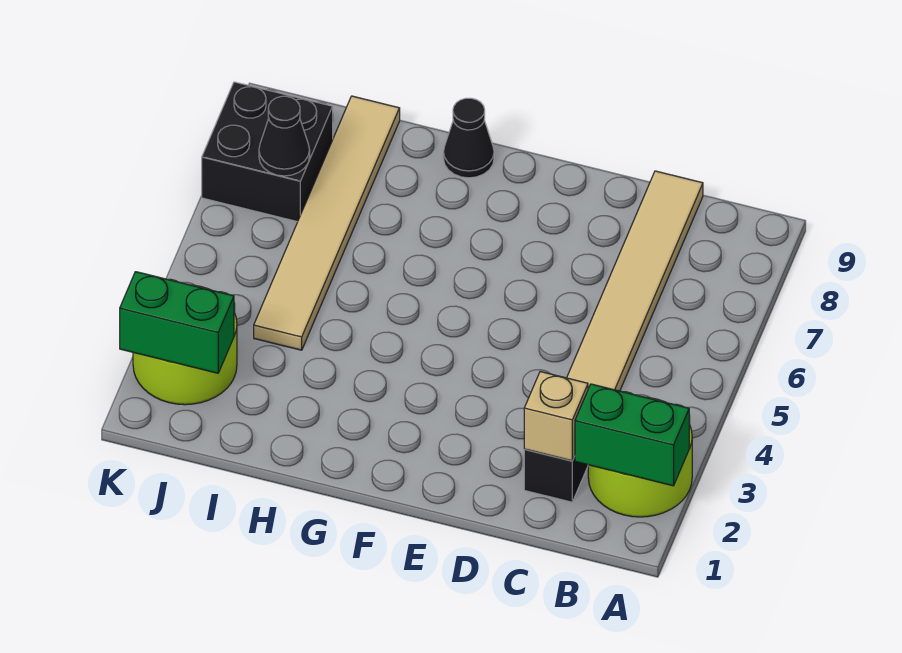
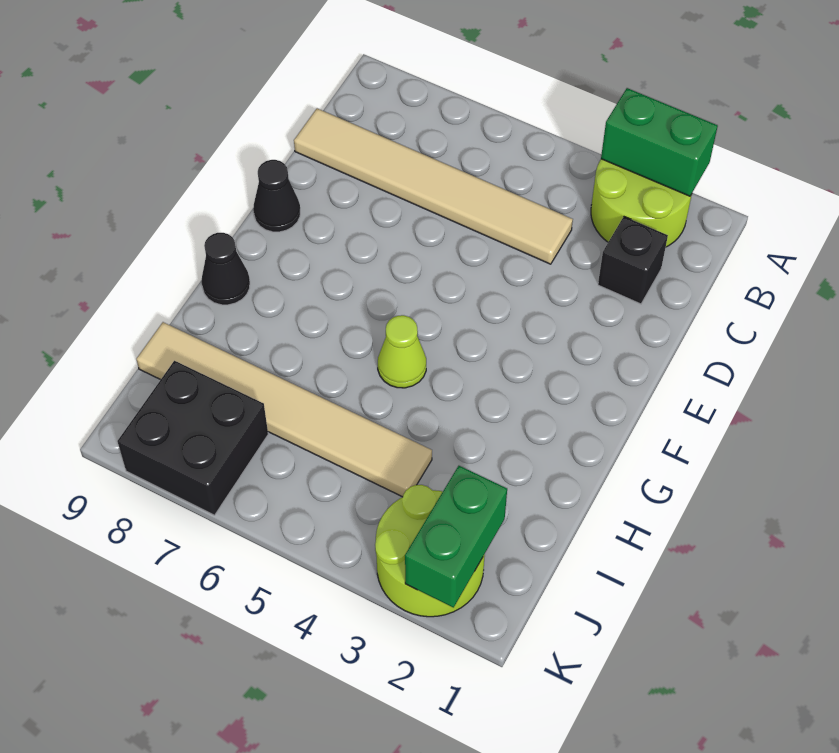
green 1x2 brick [575,384,689,486] -> green 1x2 brick turned to [601,88,718,196]
tan 1x1 brick [524,372,588,461] -> none
none -> lime 1x1 cone [378,315,426,388]
black 1x1 cone [259,96,310,176] -> black 1x1 cone moved to [253,160,300,232]

